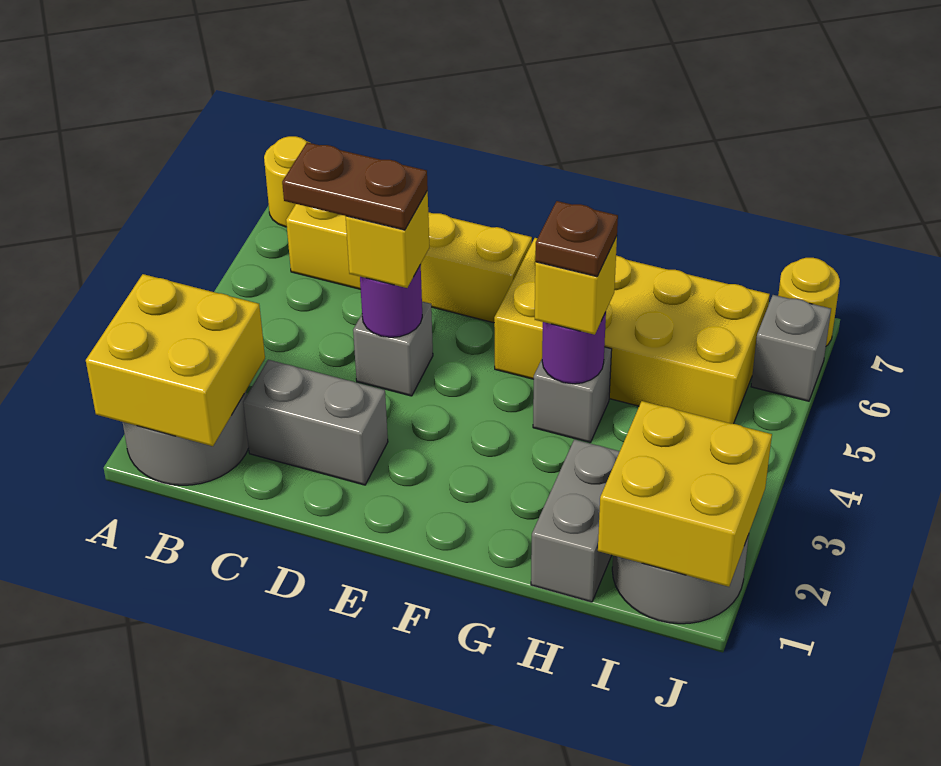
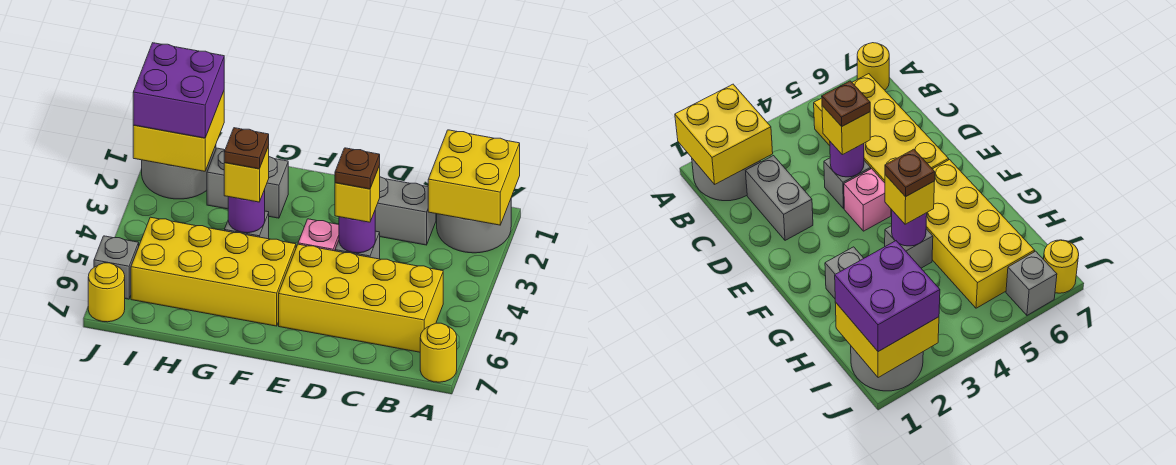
yellow 1x4 brick [286,204,532,323] -> yellow 2x4 brick [279,244,443,352]
brown 1x2 plate [282,142,428,230] -> brown 1x1 plate [335,148,380,189]
none -> pink 1x1 brick [298,219,339,251]
grey 1x2 brick [531,439,620,602] -> grey 1x2 brick turned to [207,148,288,218]
none -> purple 2x2 brick [133,43,224,138]

